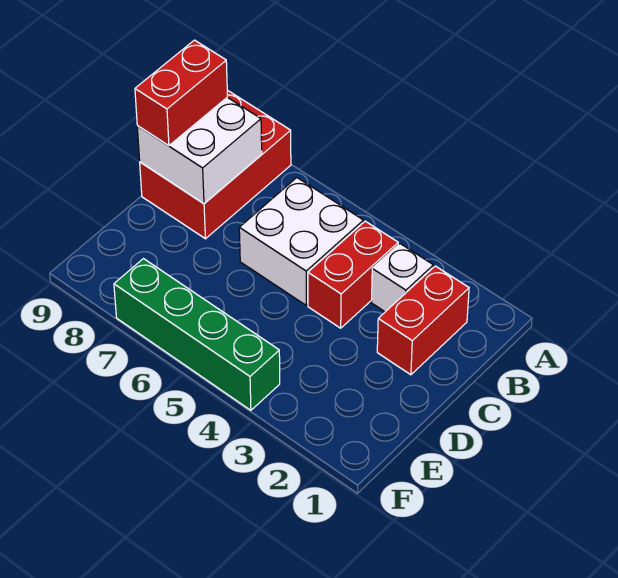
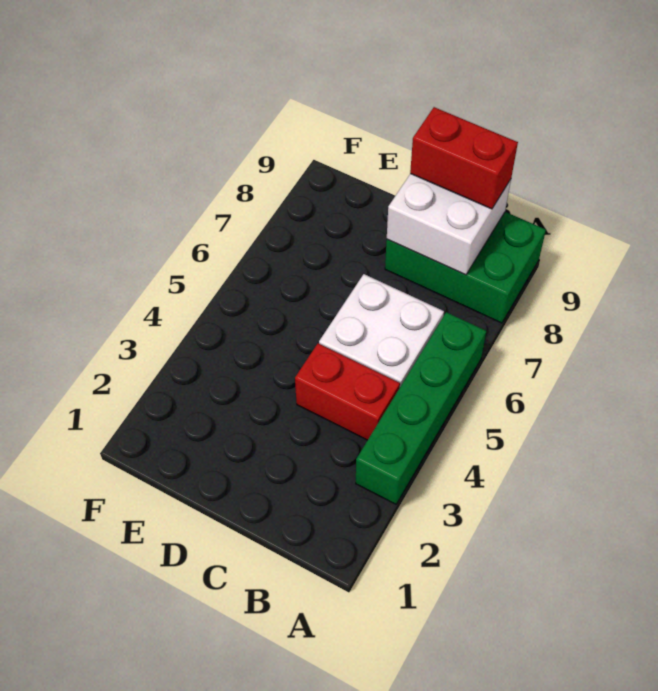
red 2x3 brick [140,90,291,239] -> green 2x3 brick [385,212,546,323]
red 1x2 brick [377,266,469,375] -> none
white 1x1 brick [371,244,433,312] -> none
green 1x4 brick [114,259,280,410] -> green 1x4 brick moved to [356,312,486,504]

